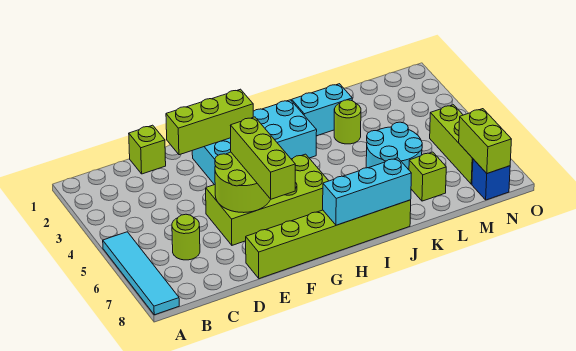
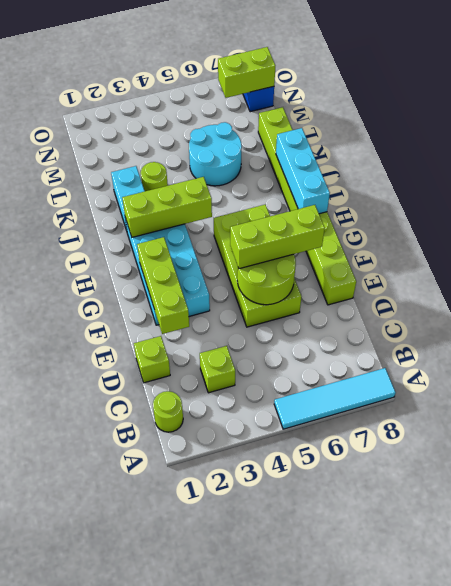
lime 1x1 round brick [172,214,200,260] -> lime 1x1 round brick moved to [153,391,183,432]
lime 1x6 brick [246,200,411,279] -> lime 1x8 brick [258,107,356,305]
lime 1x1 brick [409,152,446,201] -> lime 1x1 brick moved to [200,346,235,393]
lime 1x3 brick [430,105,473,184] -> lime 1x3 brick moved to [122,177,212,237]

